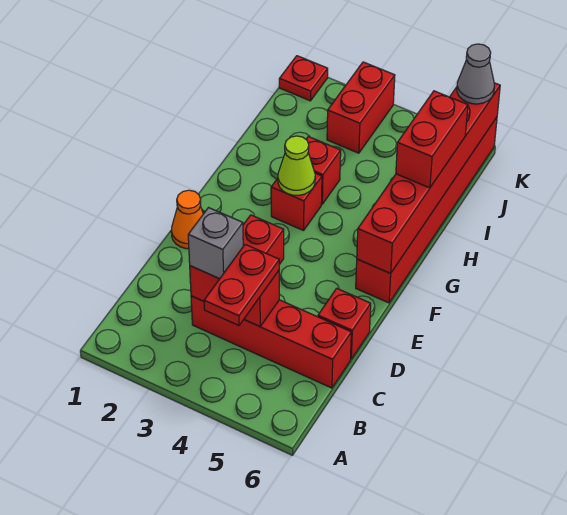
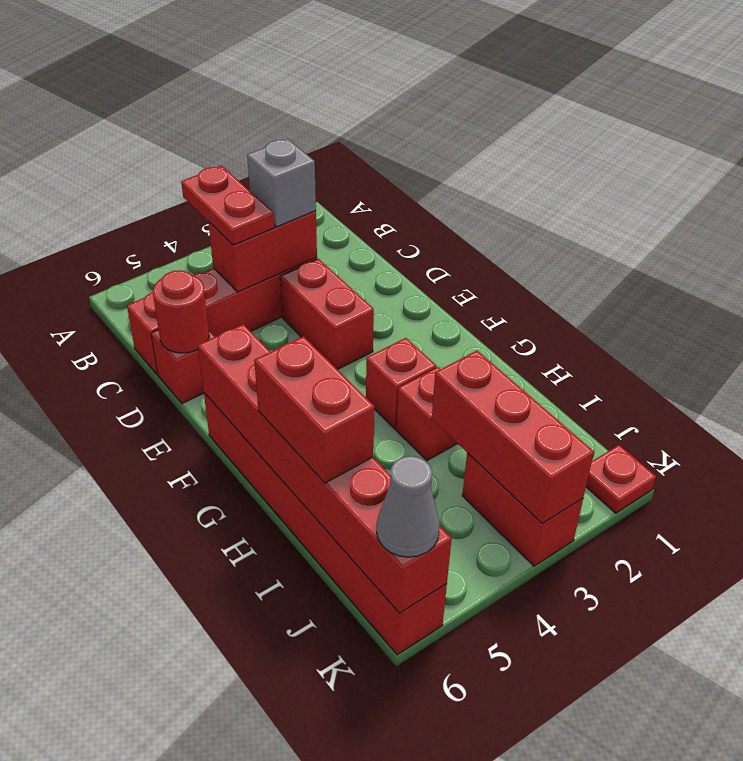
none -> red 1x1 round brick [153,270,209,353]
orange 1x1 cone [171,190,203,249] -> none
lime 1x1 cone [278,136,315,195] -> none
none -> red 1x3 brick [432,351,594,524]

